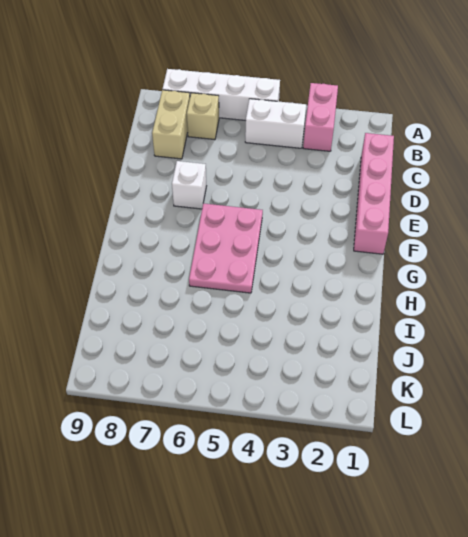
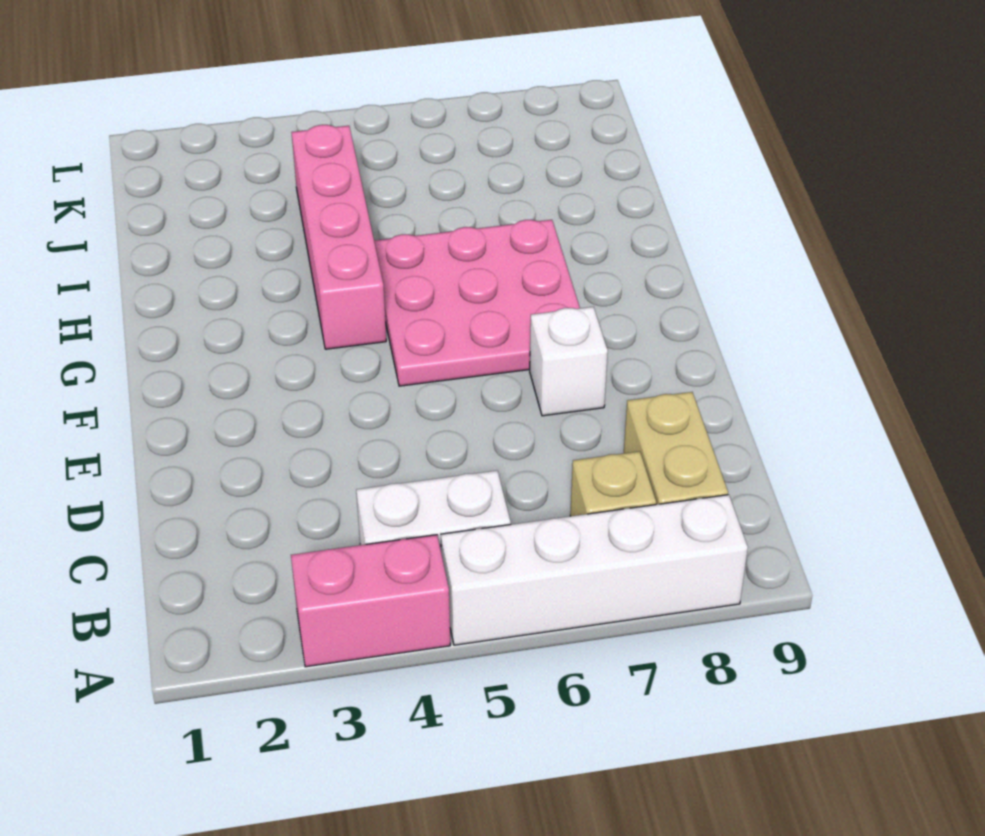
pink 1x2 brick [303,83,338,151] -> pink 1x2 brick turned to [291,535,450,667]
pink 1x4 brick [354,133,394,254] -> pink 1x4 brick moved to [291,125,386,349]
pink 2x3 plate [189,203,263,293] -> pink 3x3 plate [374,220,580,386]

